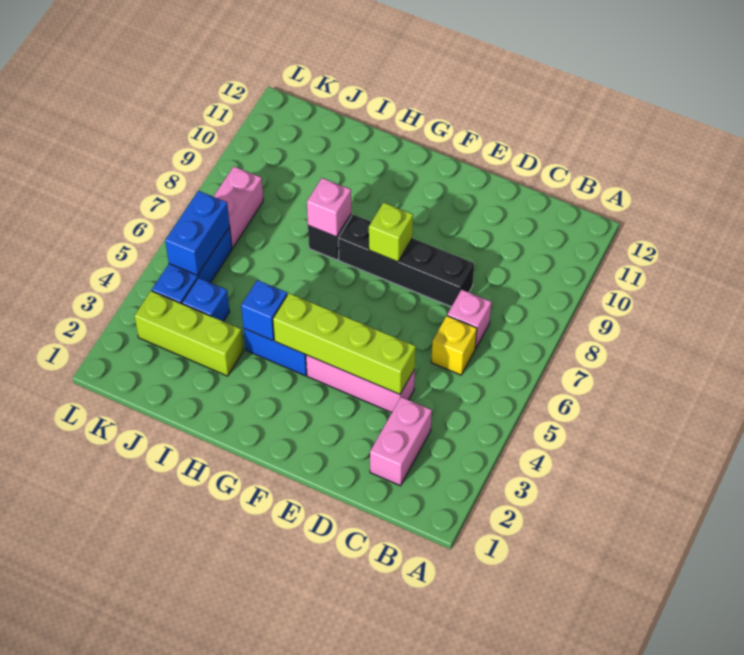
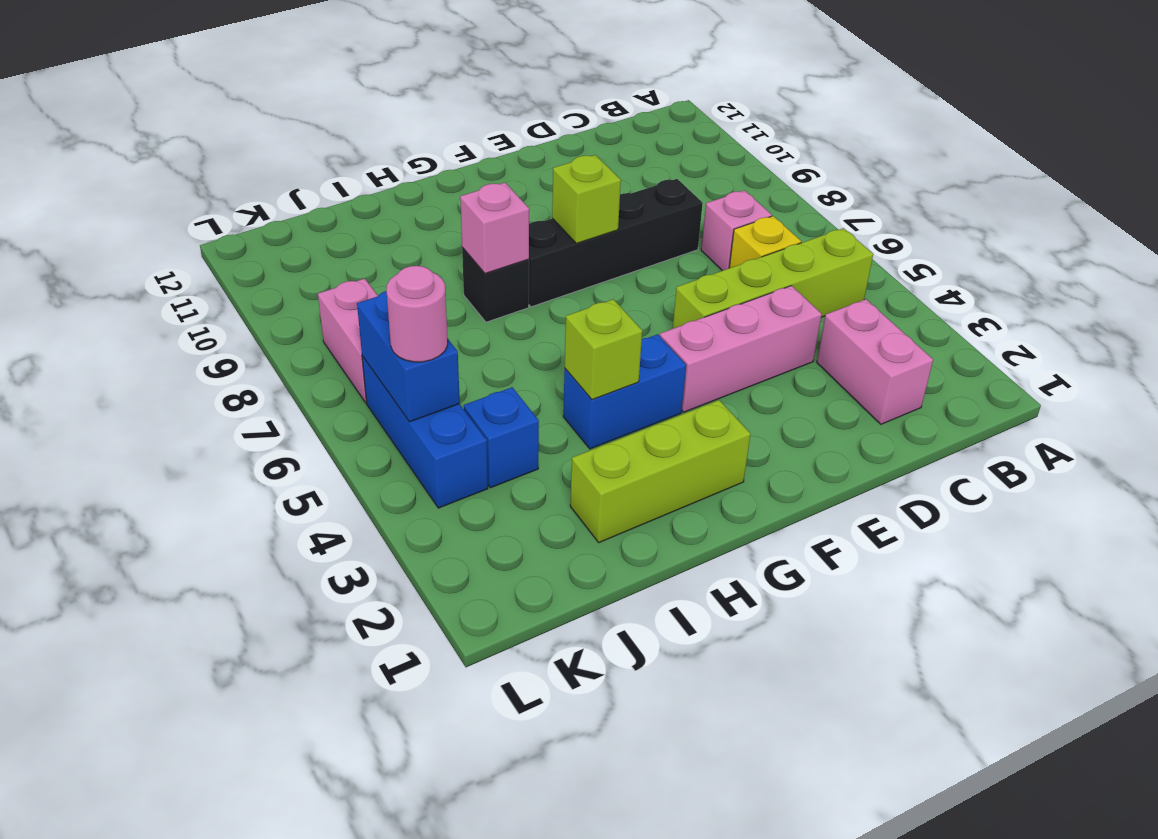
lime 1x4 brick [273,293,416,394] -> lime 1x4 brick moved to [673,228,873,329]
blue 1x1 brick [241,280,287,341] -> lime 1x1 brick [565,299,642,400]
lime 1x3 brick [135,291,243,376] -> lime 1x3 brick moved to [570,400,751,543]
none -> pink 1x1 round brick [386,266,448,362]

